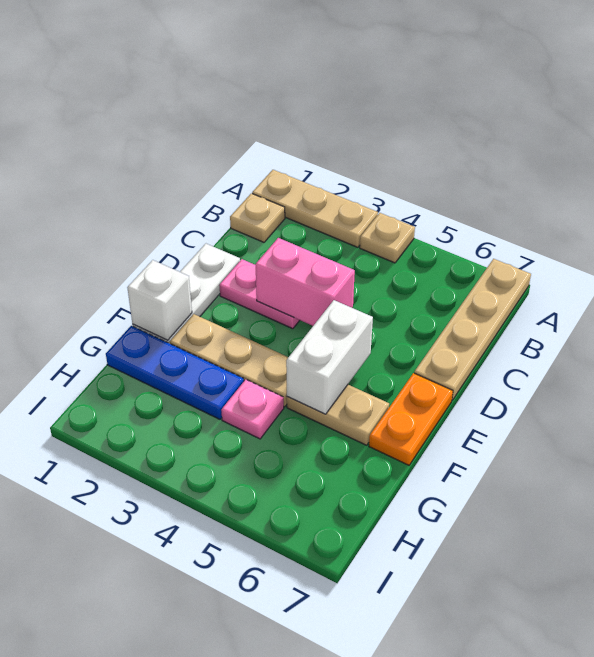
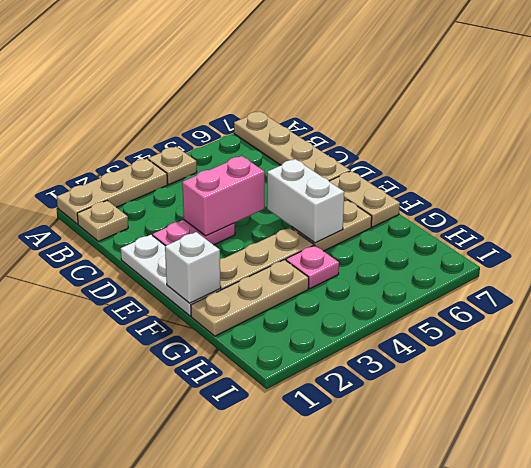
orange 1x2 plate [369,373,453,465] -> tan 1x2 plate [329,171,400,227]
blue 1x3 plate [106,326,244,419] -> tan 1x3 plate [191,260,309,336]

